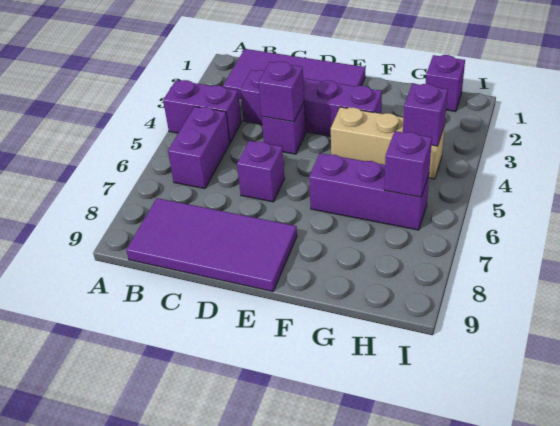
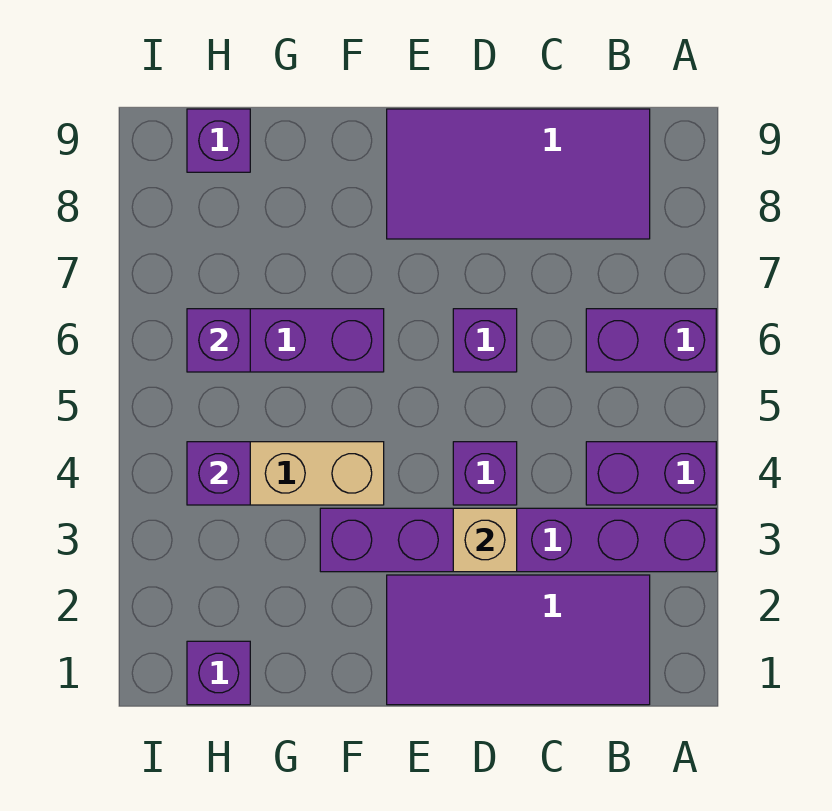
purple 1x2 brick [168,107,230,189] -> purple 1x2 brick turned to [586,309,716,372]
purple 1x4 brick [240,70,382,136] -> purple 1x6 brick [320,508,716,572]
none -> tan 1x1 brick [453,508,517,572]
purple 1x1 brick [259,62,304,122] -> purple 1x1 brick moved to [187,109,250,172]

